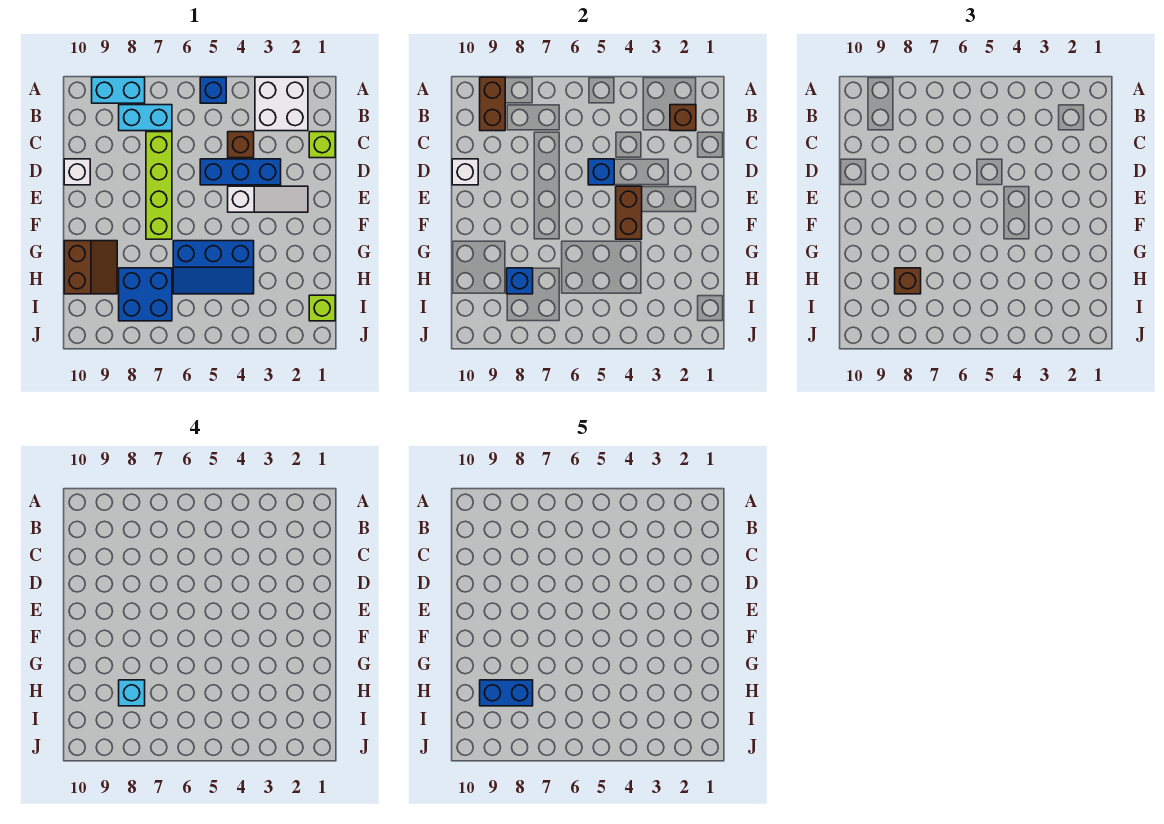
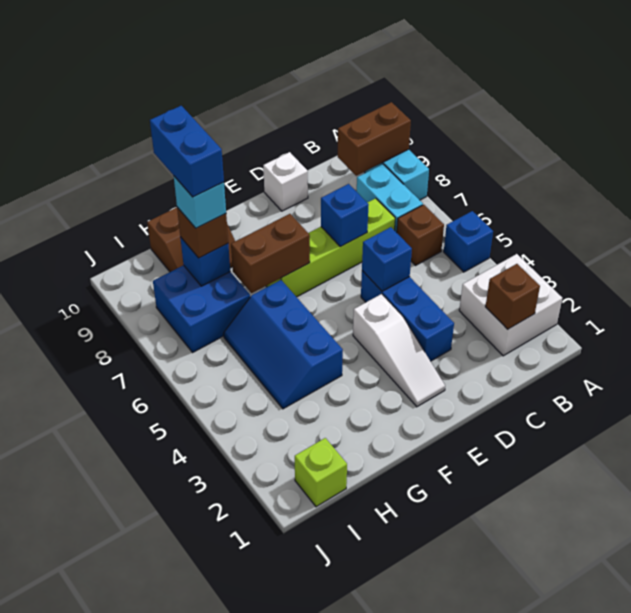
lime 1x1 brick [309,132,335,158] -> none
brown 1x1 brick [228,132,254,158] -> brown 1x1 brick moved to [397,205,444,265]
none -> blue 1x1 brick [321,184,369,247]
white 1x1 brick [452,159,478,185] -> none
brown 1x2 brick [616,186,642,239] -> brown 1x2 brick moved to [231,214,310,293]

